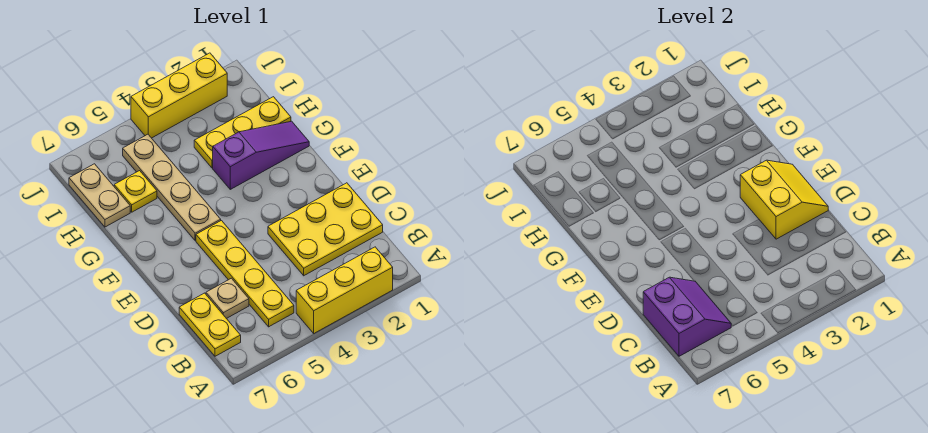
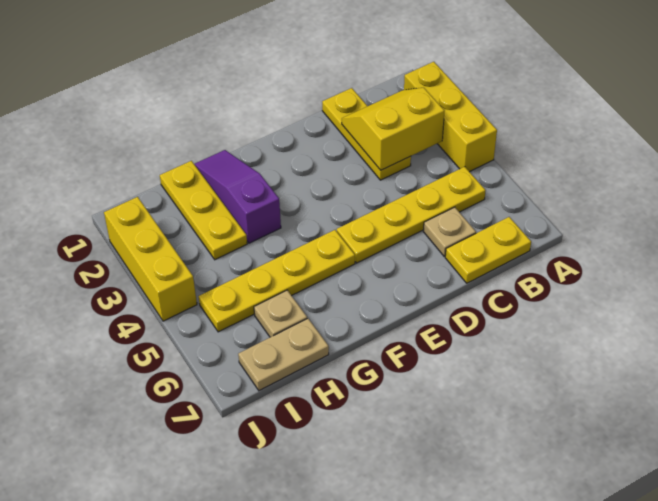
purple 2x2 slope [643,277,731,356] -> none
yellow 2x3 plate [268,183,383,276] -> yellow 1x3 plate [322,88,411,180]
yellow 2x2 slope [740,160,828,239] -> yellow 2x2 slope moved to [342,88,444,170]
tan 1x4 plate [123,134,221,241] -> yellow 1x4 plate [199,230,355,332]
yellow 1x1 plate [114,171,157,212] -> tan 1x1 plate [254,290,307,337]

